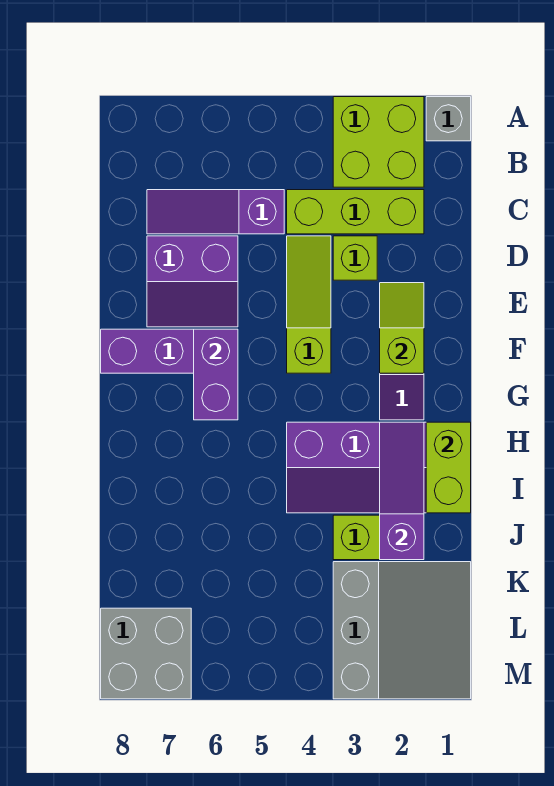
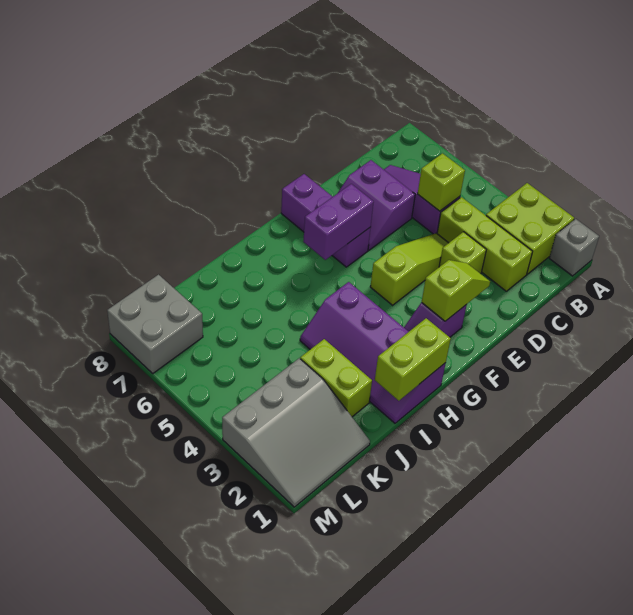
none -> lime 1x1 brick [418,153,465,211]
purple 1x3 slope [380,422,424,560] -> none

